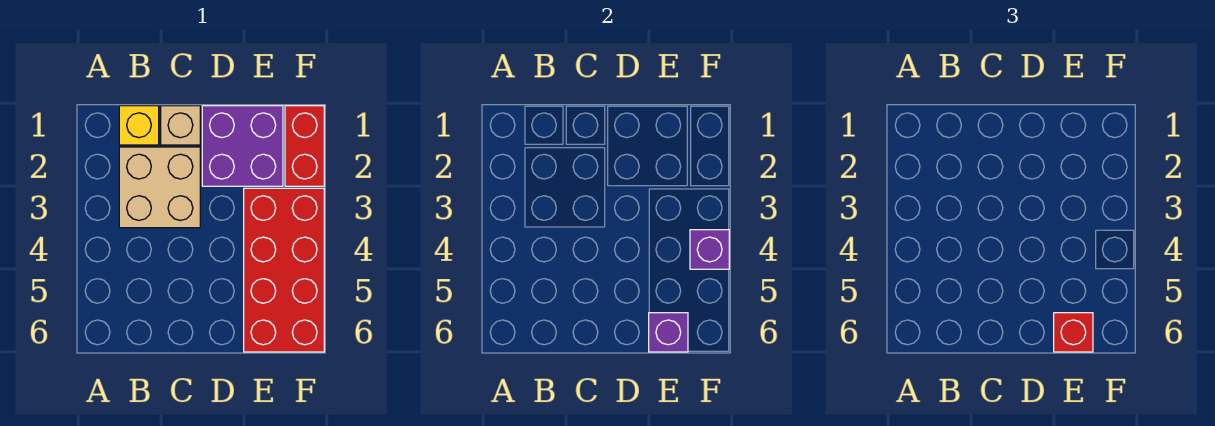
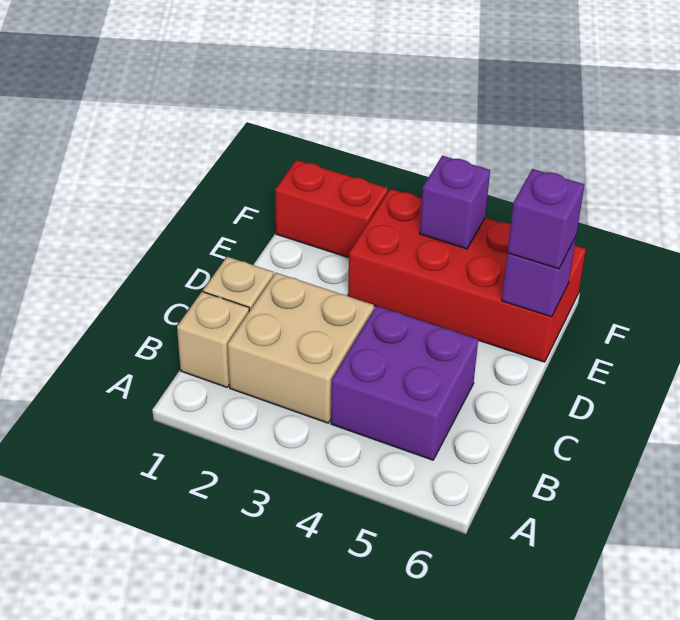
yellow 1x1 brick [119,106,159,145] -> tan 1x1 brick [177,292,249,387]
purple 2x2 brick [202,106,283,186] -> purple 2x2 brick moved to [331,306,478,460]
red 1x1 brick [1054,313,1093,352] -> purple 1x1 brick [507,169,584,269]

